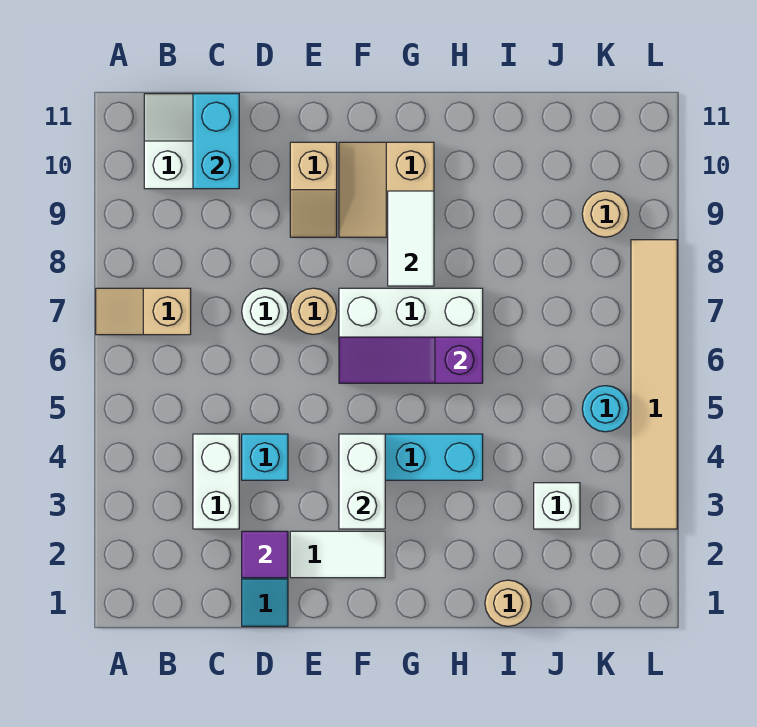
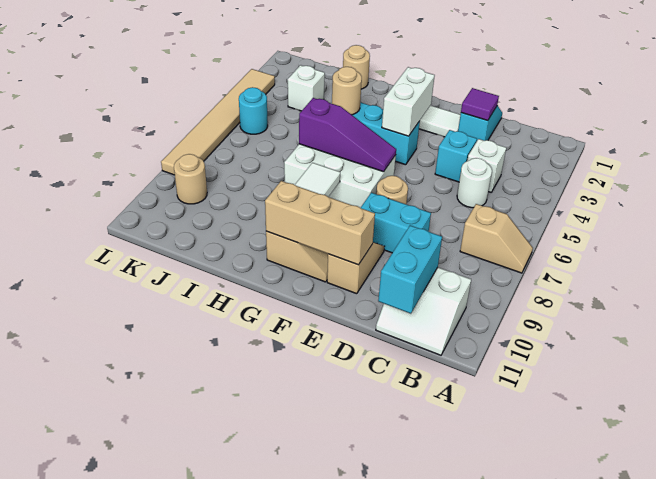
white 1x2 brick [193,434,239,529] -> white 1x1 brick [467,139,506,192]
white 1x1 round brick [242,288,288,334] -> white 1x1 round brick moved to [457,158,492,208]
none -> cyan 1x2 brick [361,193,431,253]
none -> tan 1x3 brick [265,181,375,265]
none -> tan 1x1 round brick [332,67,362,115]

